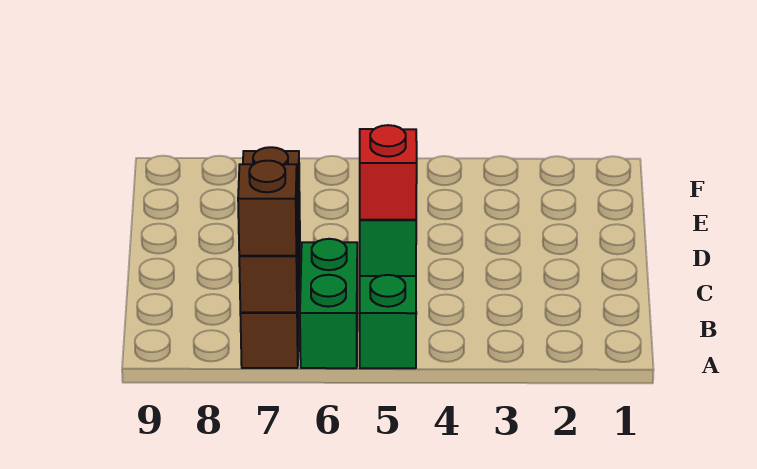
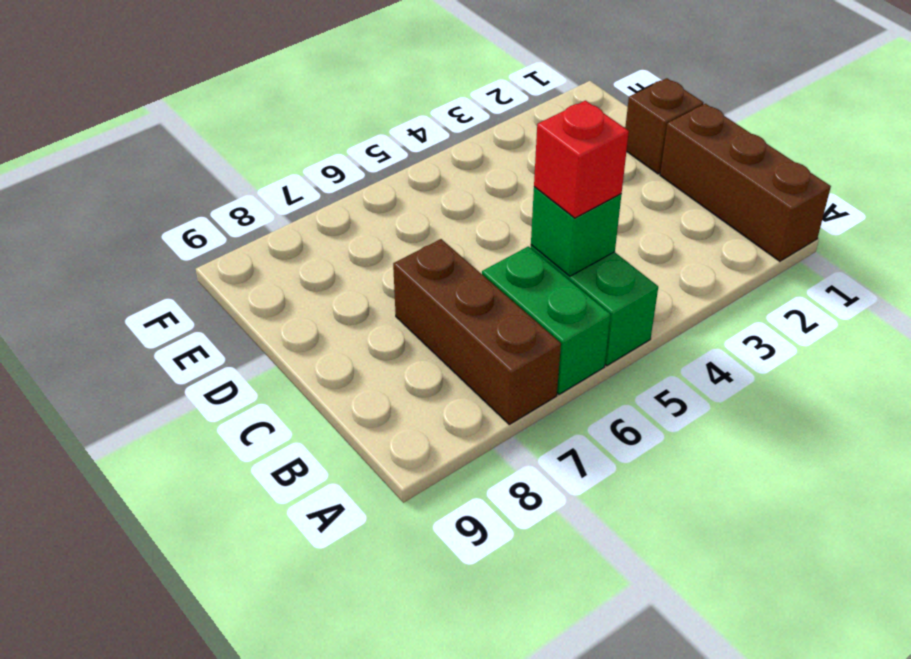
brown 1x3 brick [239,147,300,312] -> brown 1x3 brick moved to [660,104,831,261]
brown 1x1 brick [238,161,297,256] -> brown 1x1 brick moved to [625,78,703,174]

